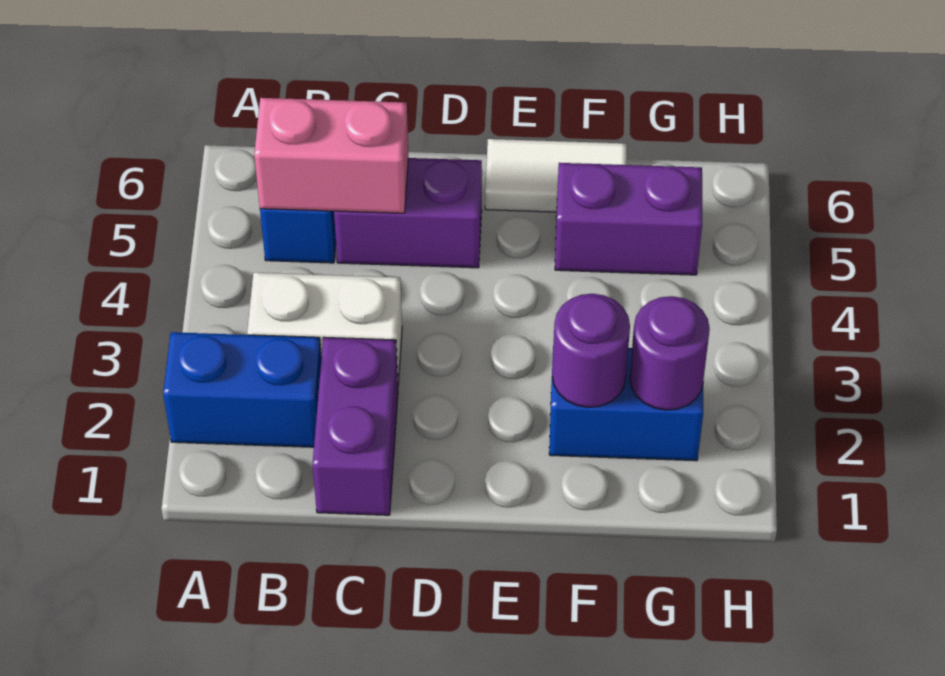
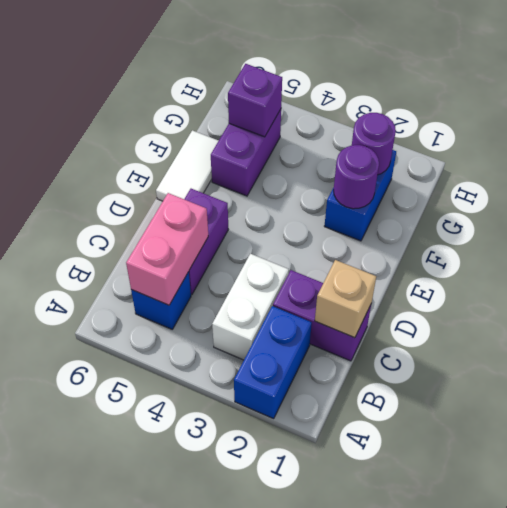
none -> tan 1x1 brick [315,260,376,338]
none -> purple 1x1 brick [228,64,282,137]

